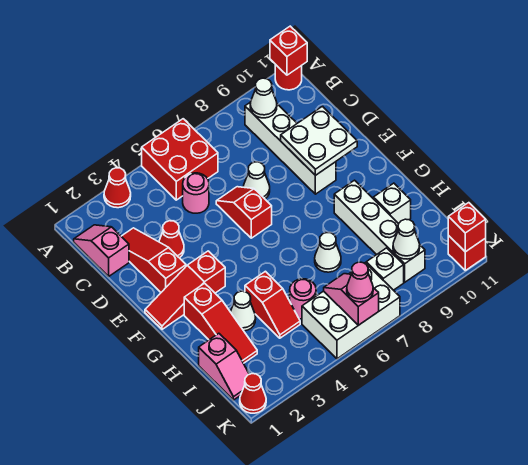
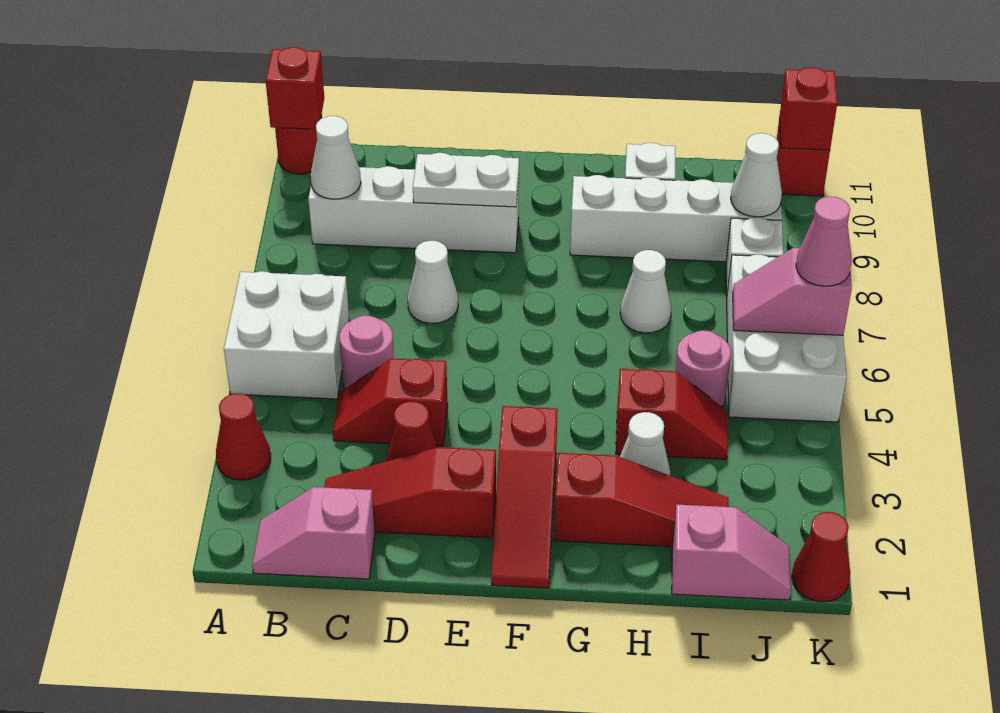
red 2x2 brick [142,119,218,200] -> white 2x2 brick [224,271,349,399]
red 1x2 slope [216,187,272,238] -> red 1x2 slope moved to [333,358,448,446]
white 2x2 plate [281,106,357,175] -> white 1x2 plate [413,153,519,207]

